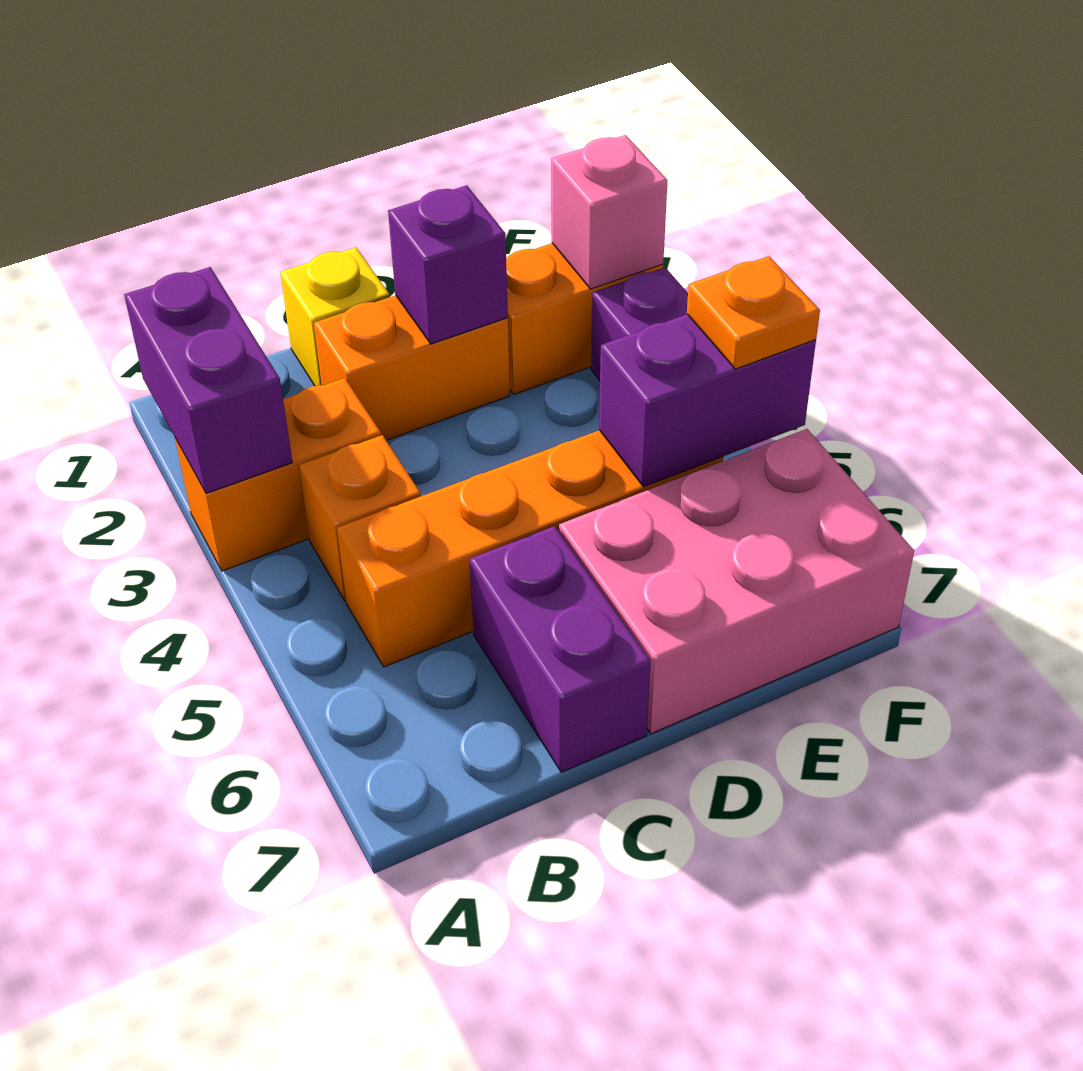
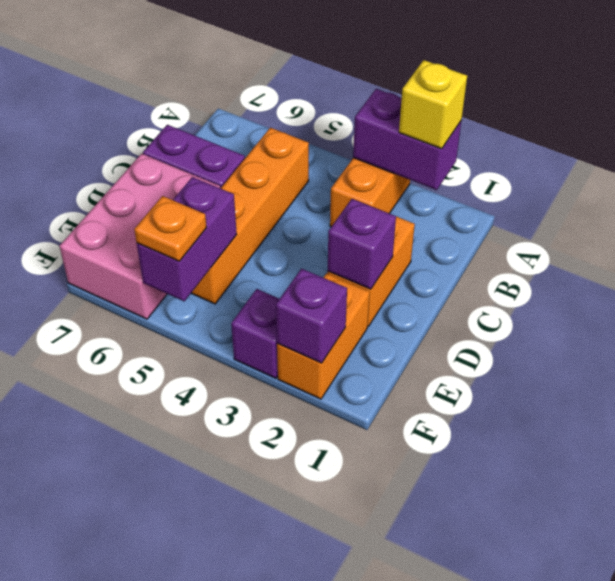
orange 1x1 brick [299,435,421,601] -> none
yellow 1x1 brick [280,247,390,386] -> yellow 1x1 brick moved to [399,60,467,149]
pink 1x1 brick [551,135,668,289] -> purple 1x1 brick [276,269,347,363]

